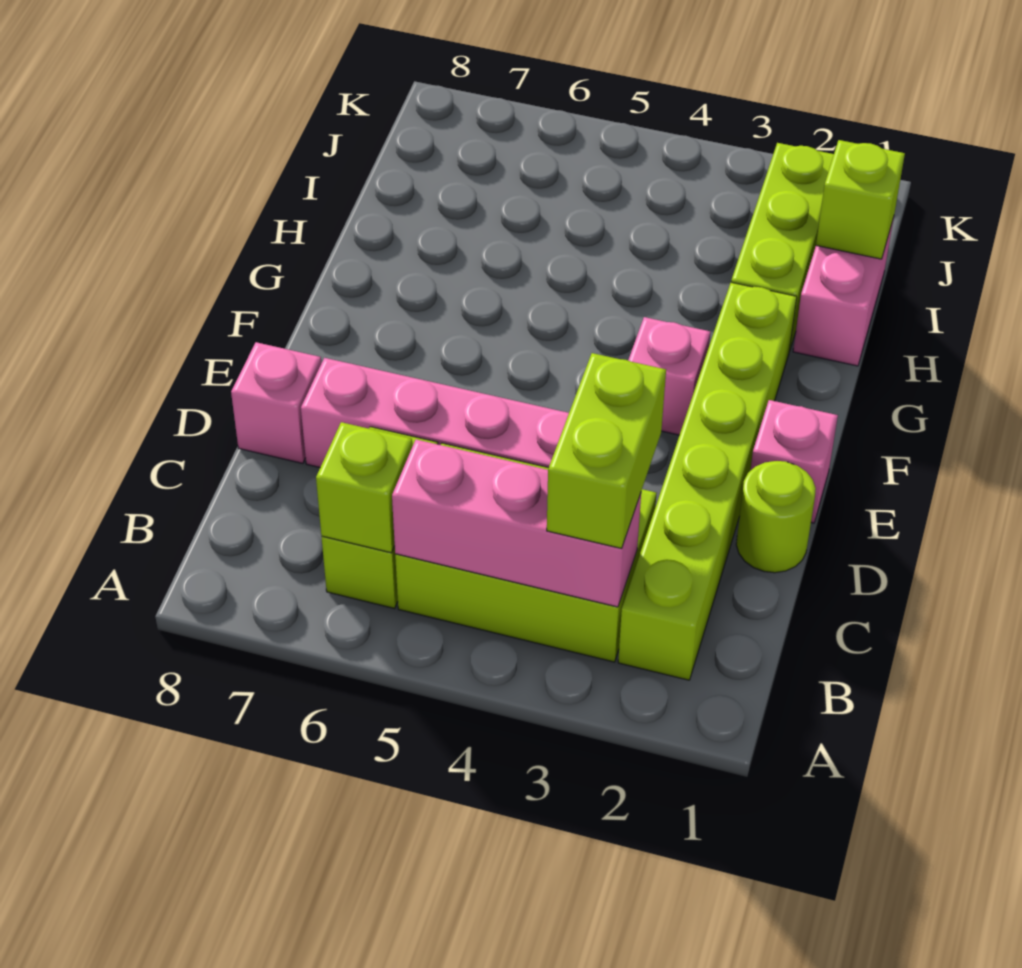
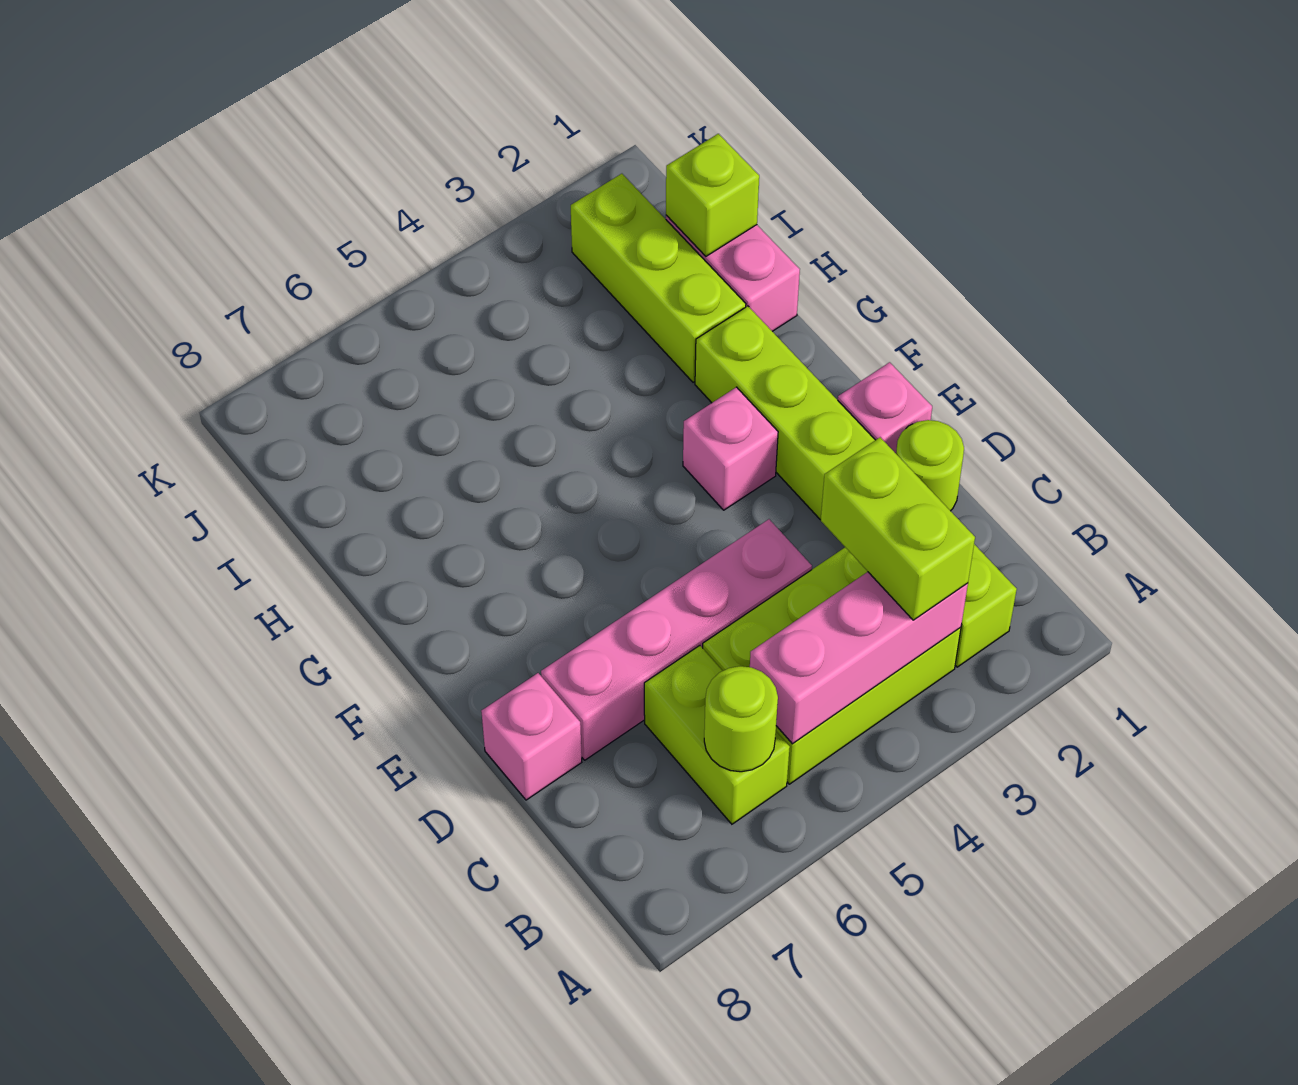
lime 1x1 brick [316,422,412,553] -> lime 1x1 round brick [704,666,778,772]

